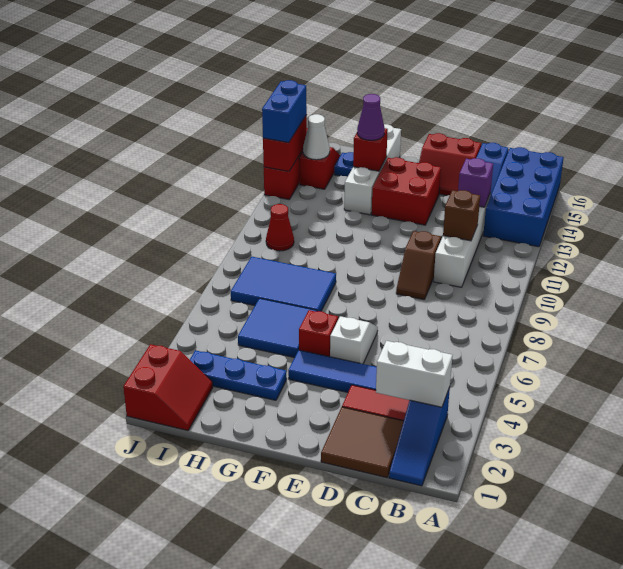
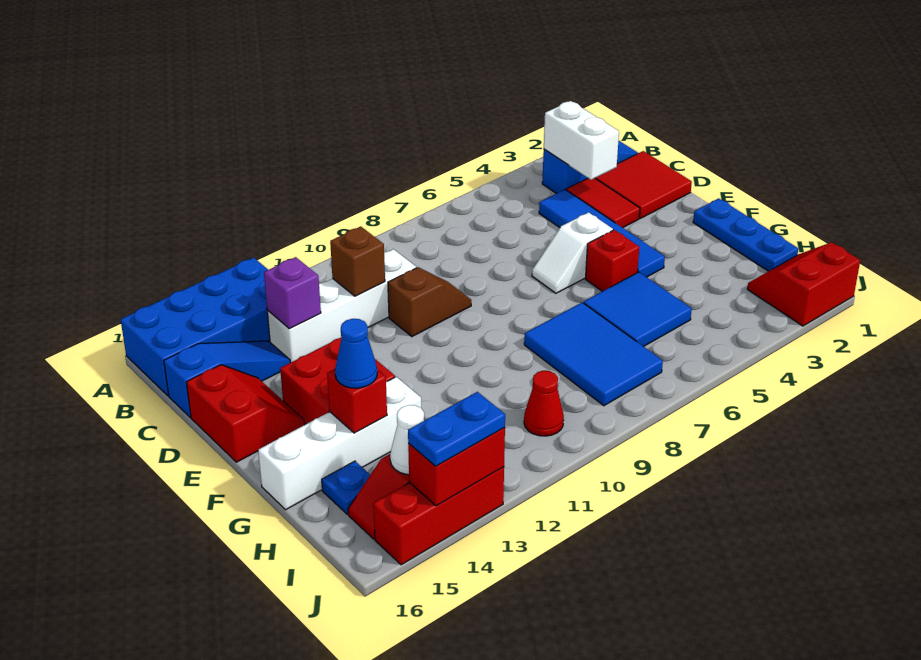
brown 2x2 tile [321,407,404,478] -> red 2x2 tile [595,151,692,218]
blue 1x3 plate [190,350,287,400] -> blue 1x3 plate moved to [693,198,798,271]
purple 1x1 cone [357,94,385,140] -> blue 1x1 cone [335,319,377,388]
blue 1x2 brick [262,80,307,143] -> blue 1x2 plate [408,392,505,466]

